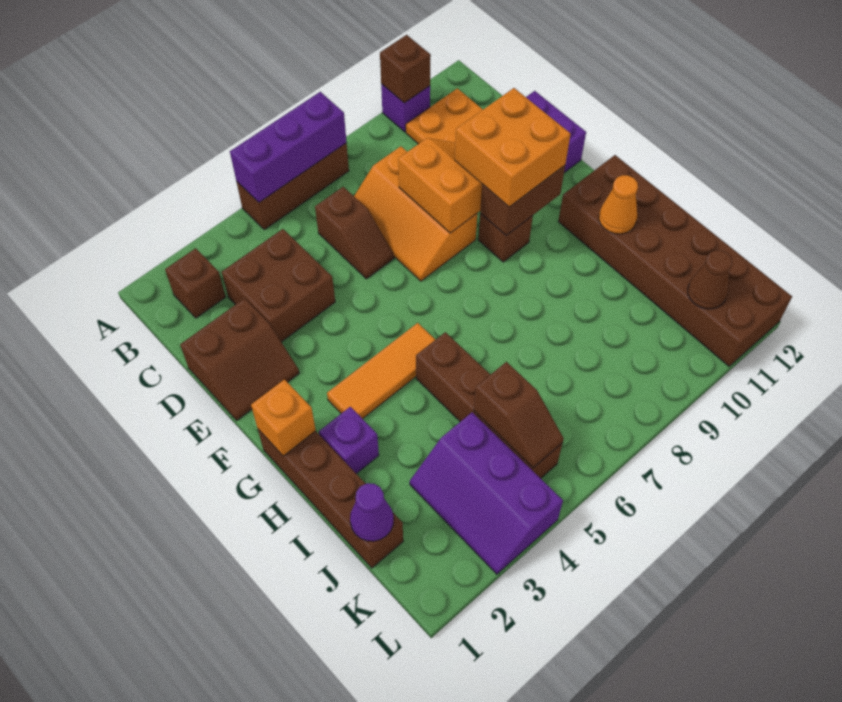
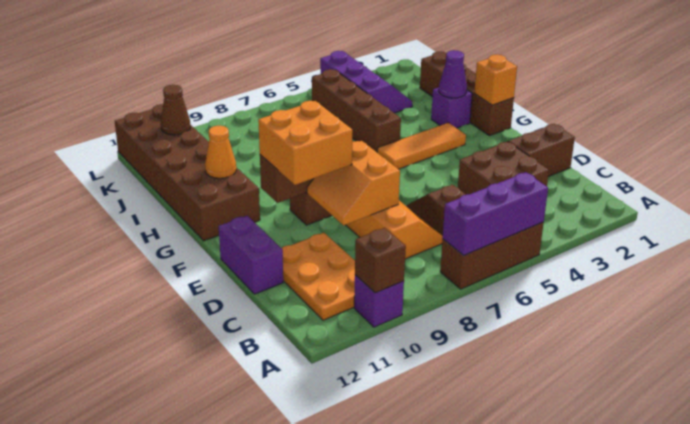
brown 1x1 brick [165,248,226,318] -> none
purple 1x1 cone [350,483,394,541] -> purple 1x1 cone moved to [439,50,467,98]
brown 1x2 slope [474,362,564,468] -> none

